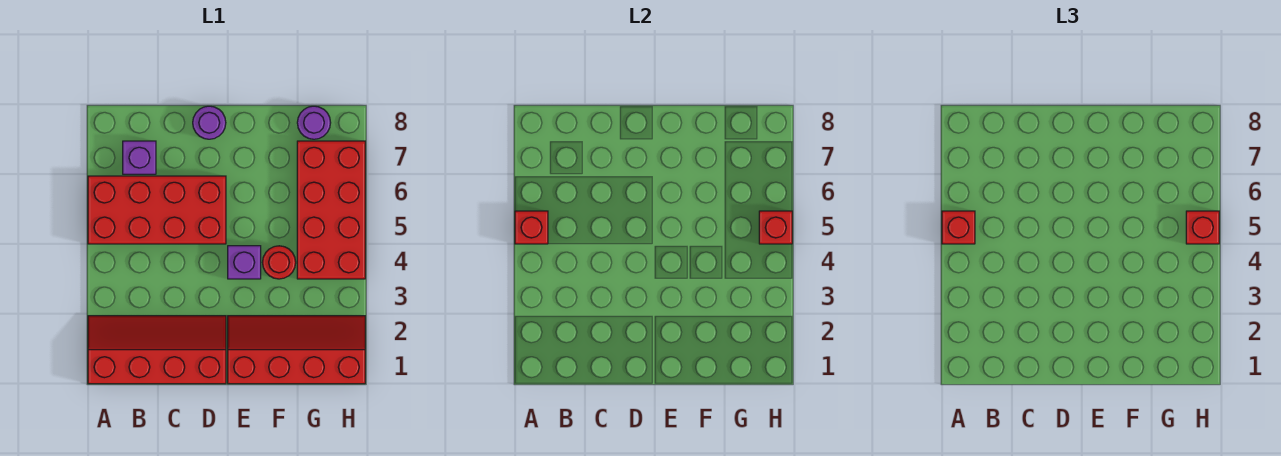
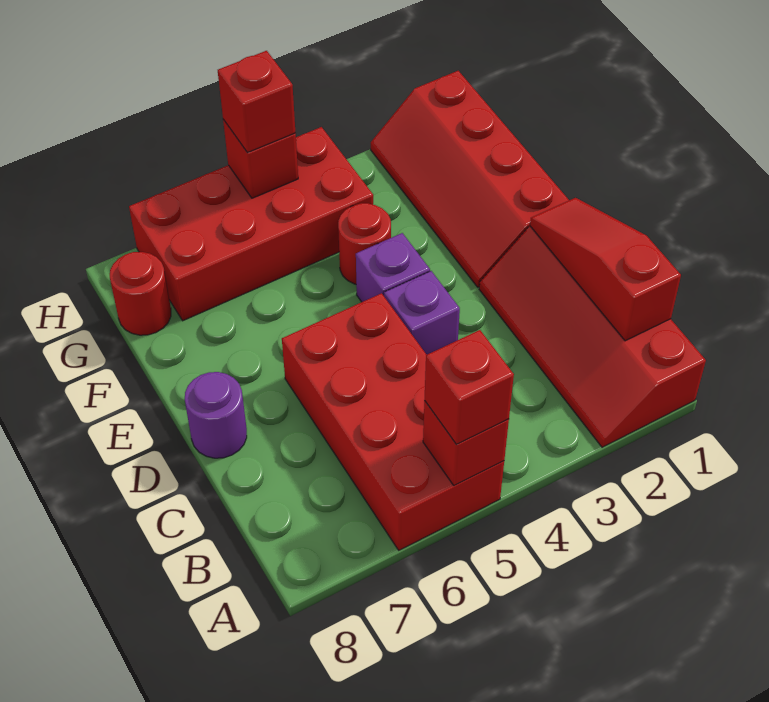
none -> red 1x3 slope [530,198,681,341]
purple 1x1 brick [123,141,156,174] -> purple 1x1 brick moved to [384,271,460,354]
purple 1x1 round brick [297,106,331,139] -> red 1x1 round brick [110,252,171,335]

